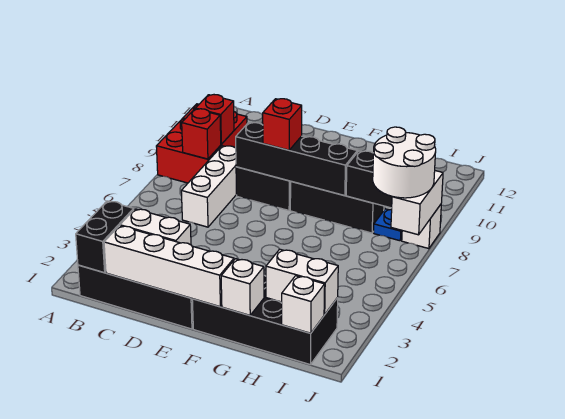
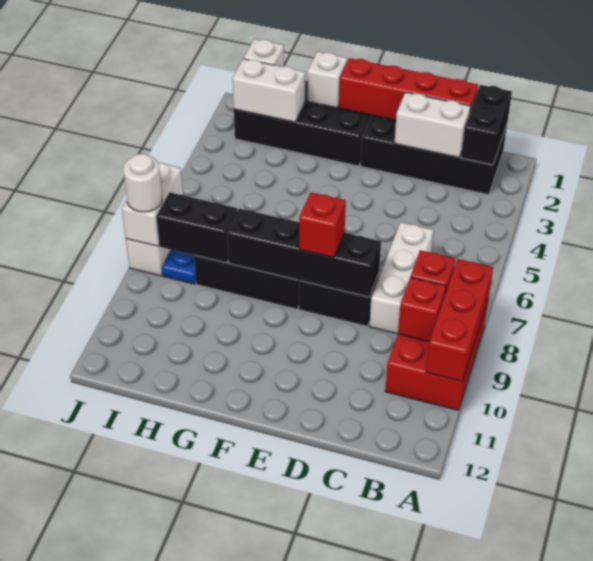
none -> red 1x3 brick [426,259,493,382]
white 1x4 brick [104,226,234,307] -> red 1x4 brick [339,58,478,120]
white 2x2 round brick [373,127,436,198] -> white 1x1 round brick [123,154,162,212]

